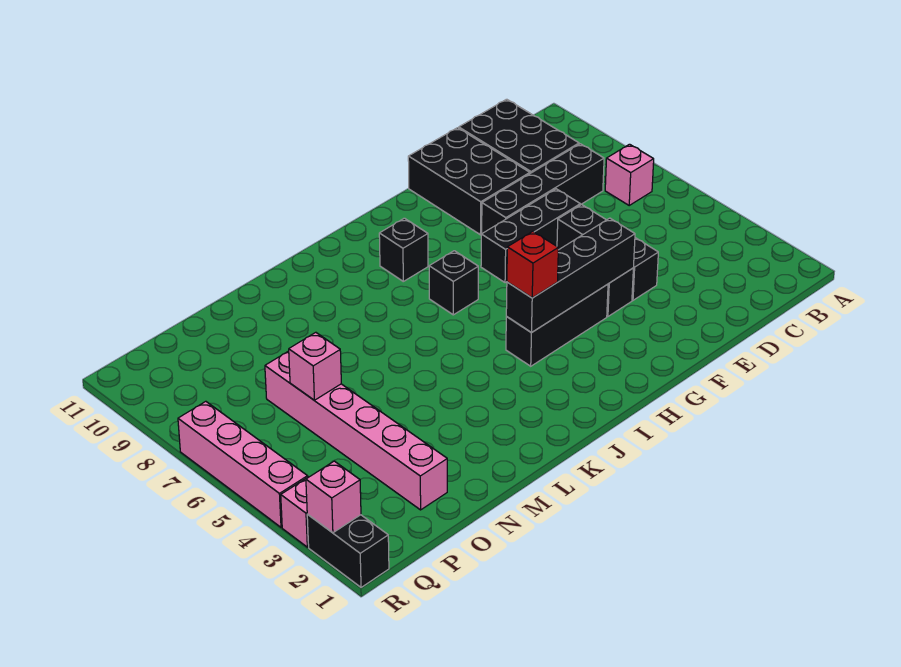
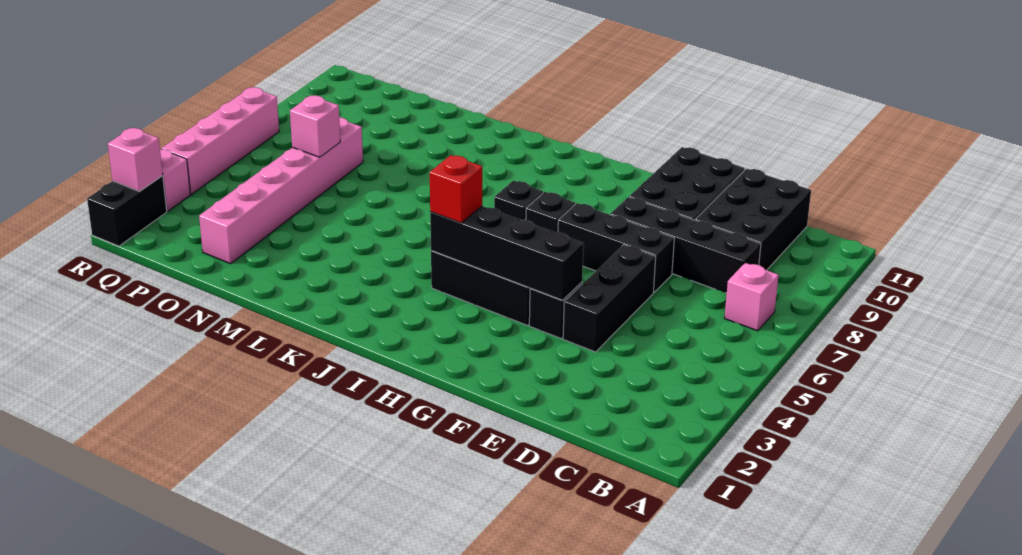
black 1x1 brick [379,218,428,281] -> black 1x1 brick moved to [526,192,575,232]

